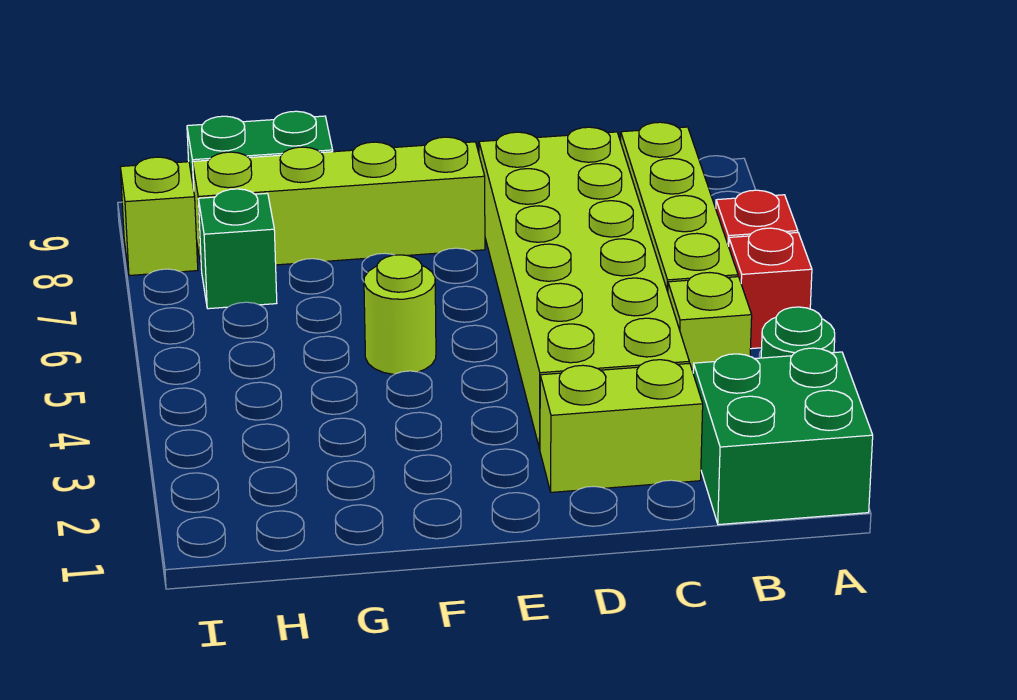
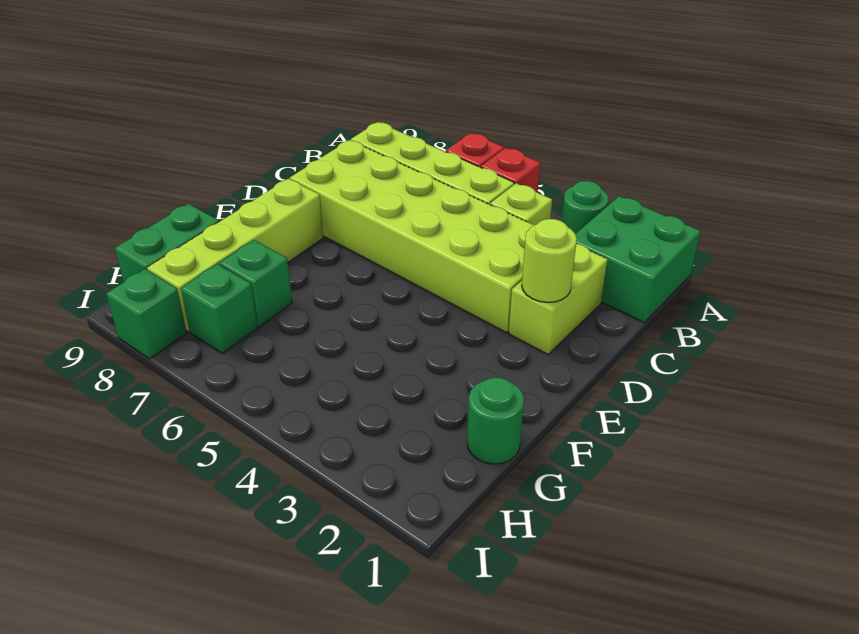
lime 1x1 round brick [364,255,436,374] -> lime 1x1 round brick moved to [522,219,577,302]
none -> green 1x1 round brick [467,377,524,464]
none -> green 1x1 brick [219,240,292,327]
lime 1x1 brick [120,157,198,275] -> green 1x1 brick [106,269,187,359]

